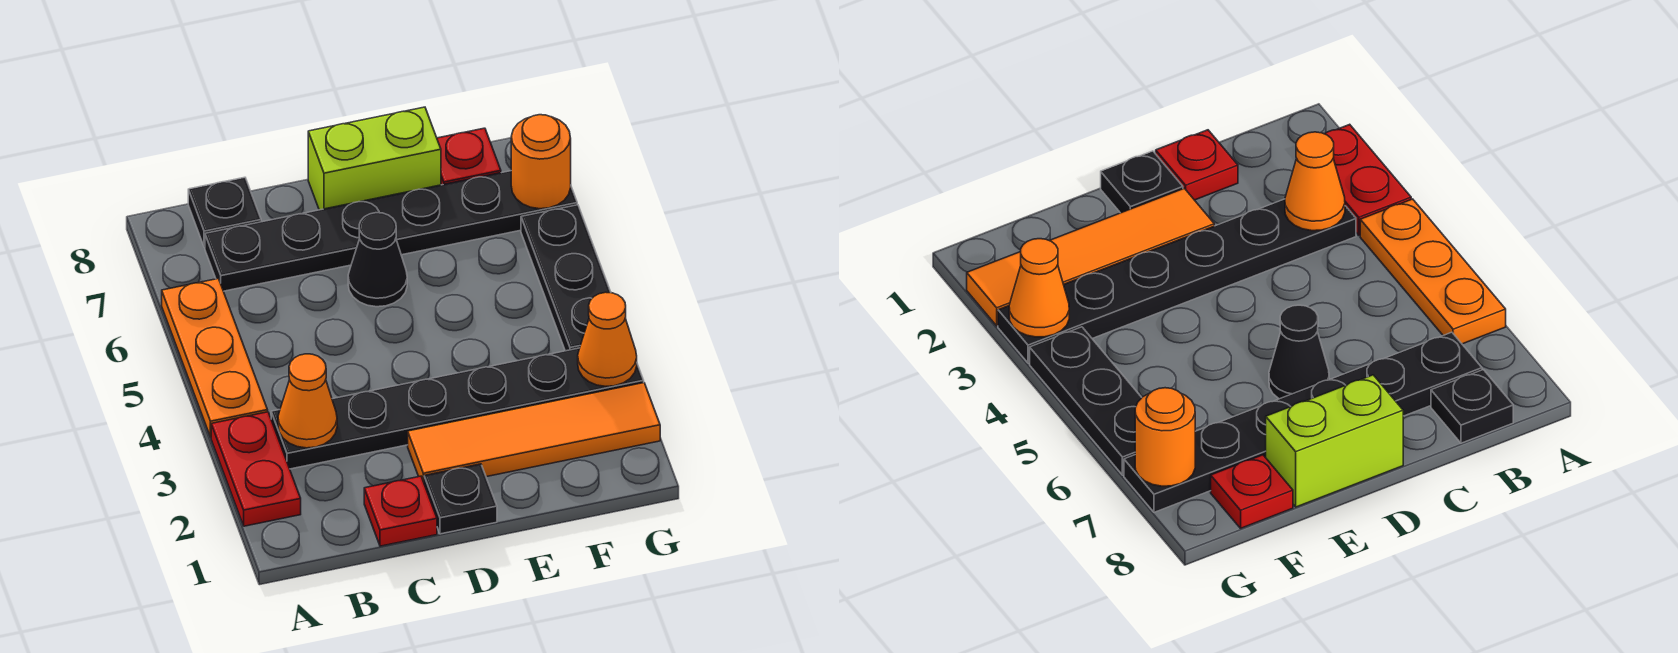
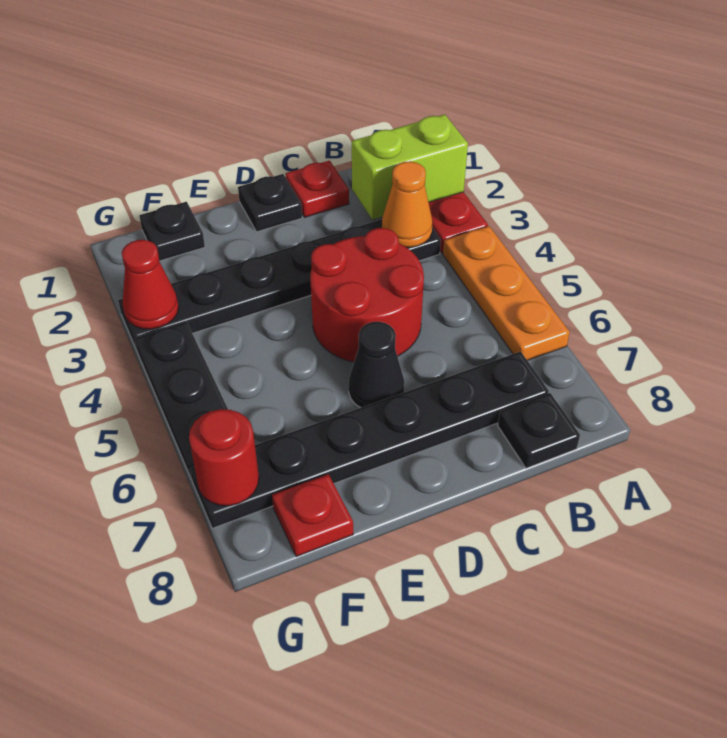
none -> red 2x2 round brick [310,228,424,362]
orange 1x4 tile [408,383,660,482] -> none
lime 1x2 brick [308,107,441,210] -> lime 1x2 brick moved to [352,114,468,220]
none -> black 1x1 plate [139,202,205,261]
orange 1x1 cone [578,292,637,386] -> red 1x1 cone [122,240,179,329]
orange 1x1 round brick [511,115,571,209] -> red 1x1 round brick [189,409,259,506]

